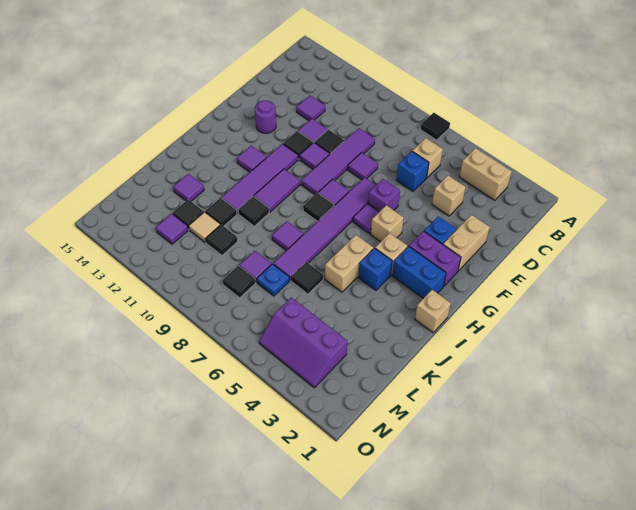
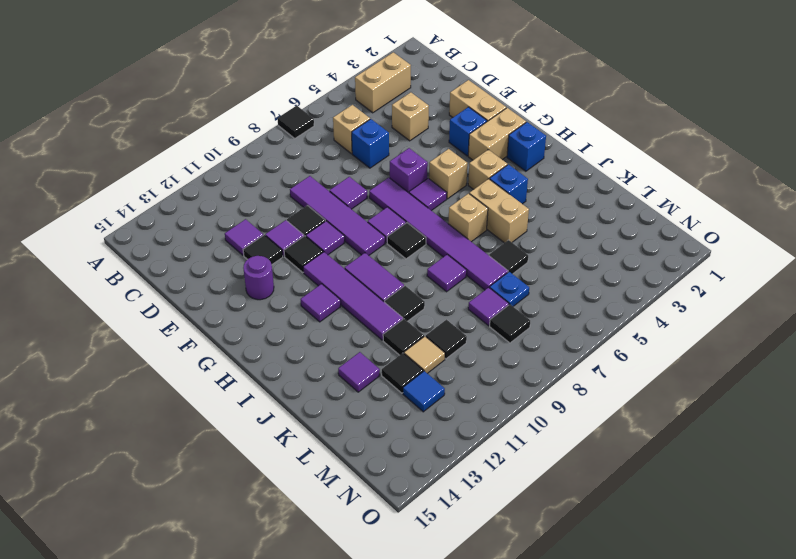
none -> black 1x1 tile [243,235,283,264]
purple 1x2 brick [409,231,461,287] -> tan 1x2 brick [468,108,526,160]
blue 1x2 brick [392,246,446,298] -> blue 1x1 brick [507,122,546,171]
tan 1x1 brick [415,290,451,333] -> tan 1x1 brick moved to [448,194,488,242]
purple 2x3 slope [259,297,347,388] -> none
purple 1x1 tile [156,214,188,244] -> blue 1x1 tile [403,371,445,412]

